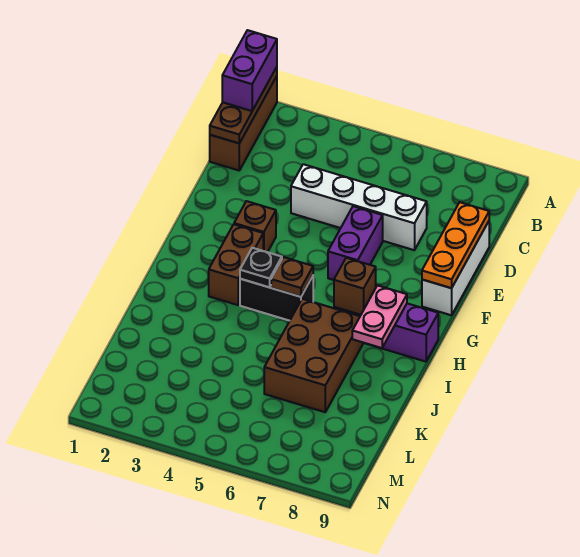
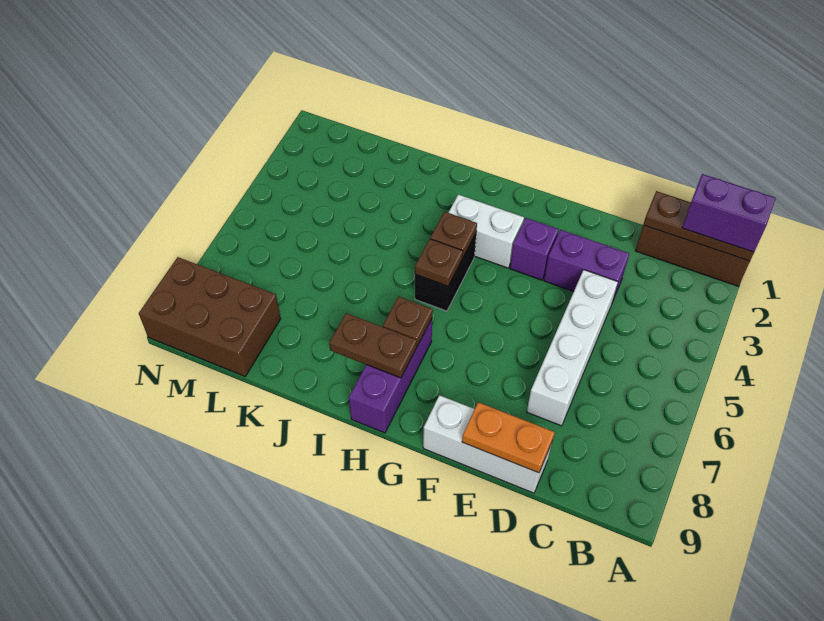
orange 1x3 plate [422,202,489,288] -> orange 1x2 plate [462,402,555,473]
purple 1x2 brick [328,206,383,280] -> purple 1x2 brick moved to [544,230,629,302]
brown 1x1 brick [234,201,276,252] -> purple 1x1 brick [510,218,559,280]
brown 1x2 brick [209,224,263,305] -> white 1x2 brick [448,195,524,268]
black 1x1 plate [240,248,282,287] -> brown 1x1 plate [430,212,477,258]
brown 1x1 brick [334,258,376,315] -> brown 1x1 plate [383,296,433,346]
pink 1x2 plate [352,285,407,348] -> brown 1x2 plate [329,313,417,378]
brown 2x3 brick [264,299,363,412] -> brown 2x3 brick moved to [139,257,281,376]

